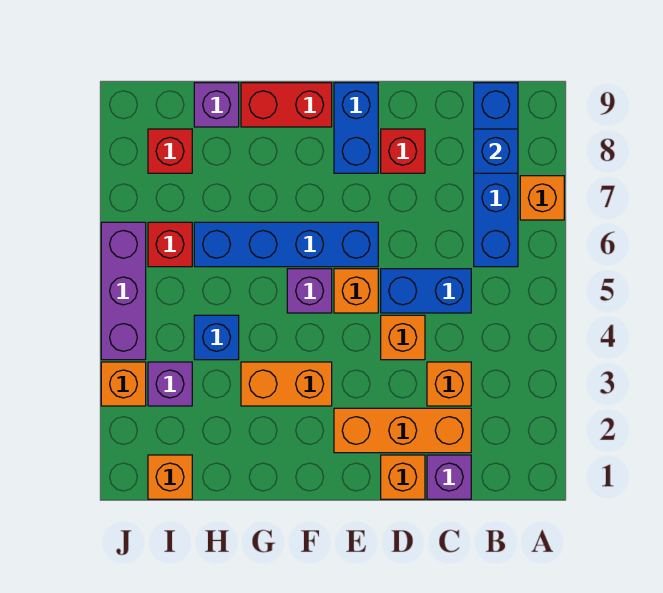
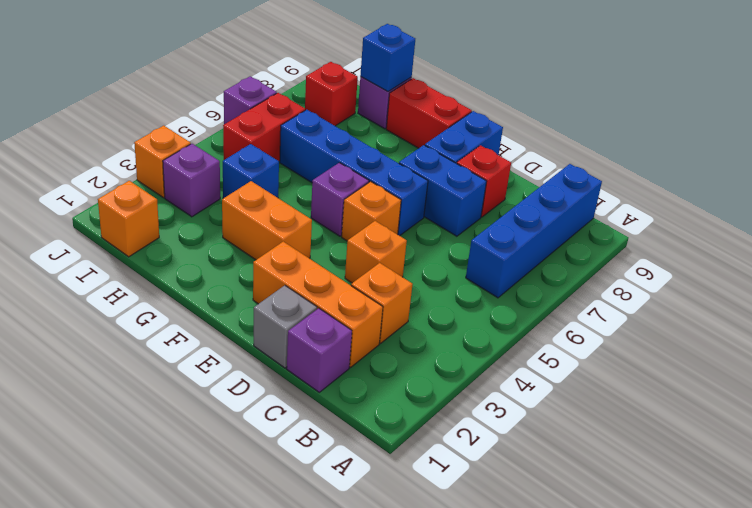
orange 1x1 brick [520,176,564,220] -> none
blue 1x1 brick [474,129,518,173] -> blue 1x1 brick moved to [360,24,415,92]
blue 1x2 brick [381,269,471,313] -> blue 1x2 brick moved to [399,145,487,236]
orange 1x1 brick [381,455,425,499] -> grey 1x1 brick [254,285,317,368]
red 1x1 brick [148,222,192,267] -> red 1x2 brick [223,93,305,161]
purple 1x3 brick [101,222,146,360] -> purple 1x1 brick [224,76,277,124]

